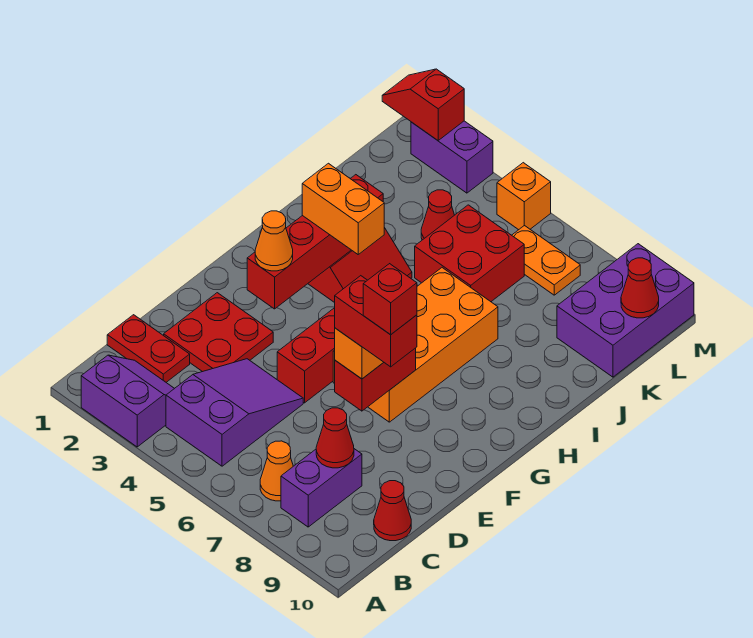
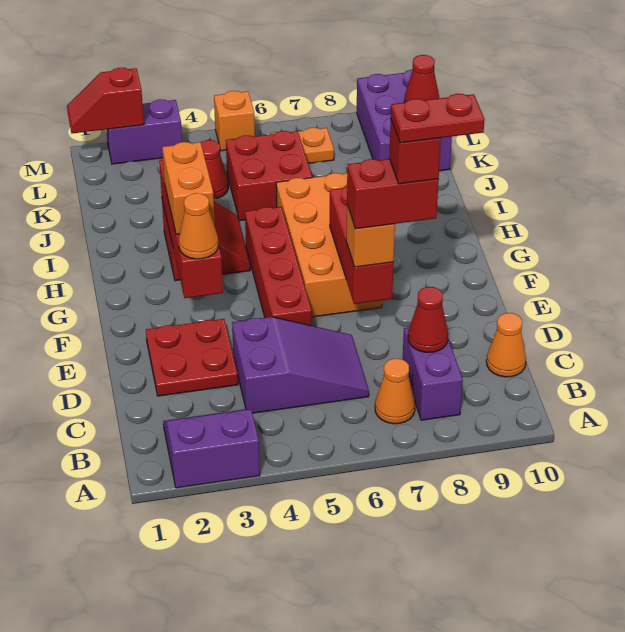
purple 2x3 slope [166,359,303,466] -> purple 2x3 slope turned to [232,317,369,413]
red 1x2 plate [107,315,190,382] -> red 1x2 plate moved to [391,94,485,143]
red 1x1 cone [374,481,411,541] -> orange 1x1 cone [486,313,526,377]
red 1x2 brick [335,348,416,411] -> red 1x3 brick [330,187,394,304]
orange 1x2 brick [302,163,384,254] -> orange 1x2 brick turned to [162,142,215,234]

